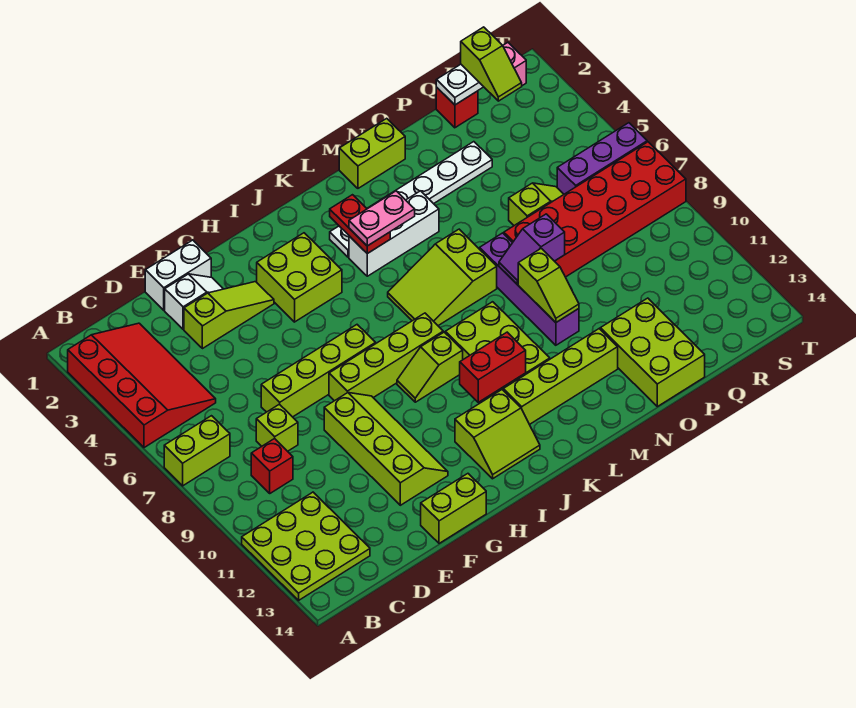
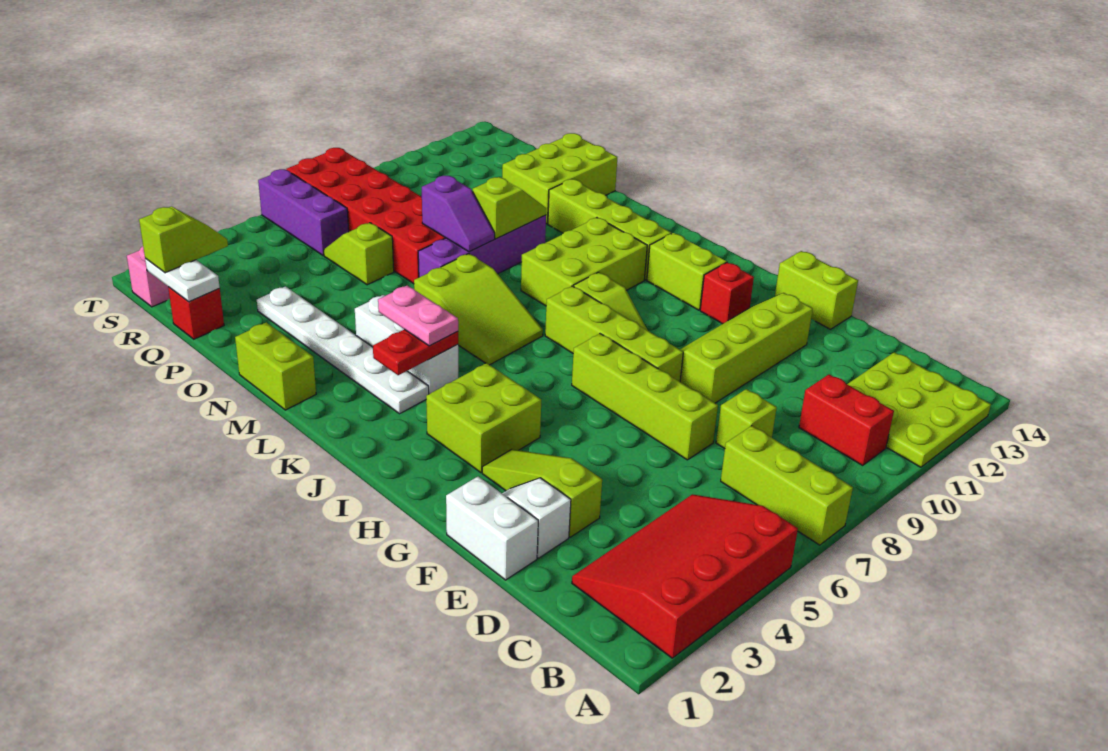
lime 1x2 brick [164,416,230,486] -> lime 1x3 brick [721,426,853,545]
red 1x1 brick [251,438,293,493] -> red 1x1 brick moved to [700,262,754,324]
red 1x2 brick [460,332,526,402] -> red 1x2 brick moved to [799,374,894,465]

